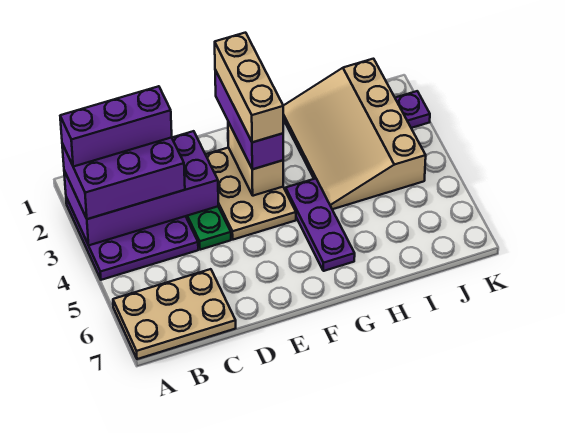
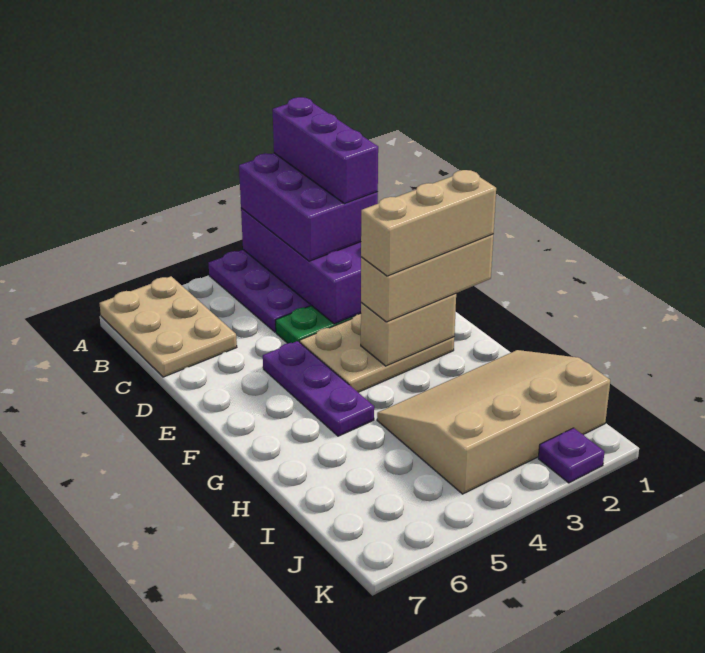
purple 1x3 brick [215,70,283,169] -> tan 1x3 brick [361,234,493,322]
purple 1x3 plate [286,178,355,271] -> purple 1x3 plate turned to [263,341,374,436]

